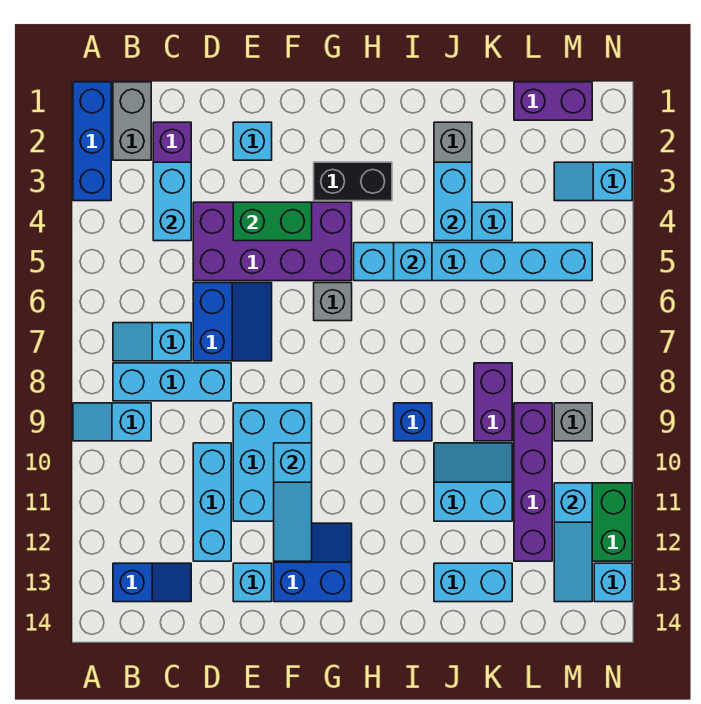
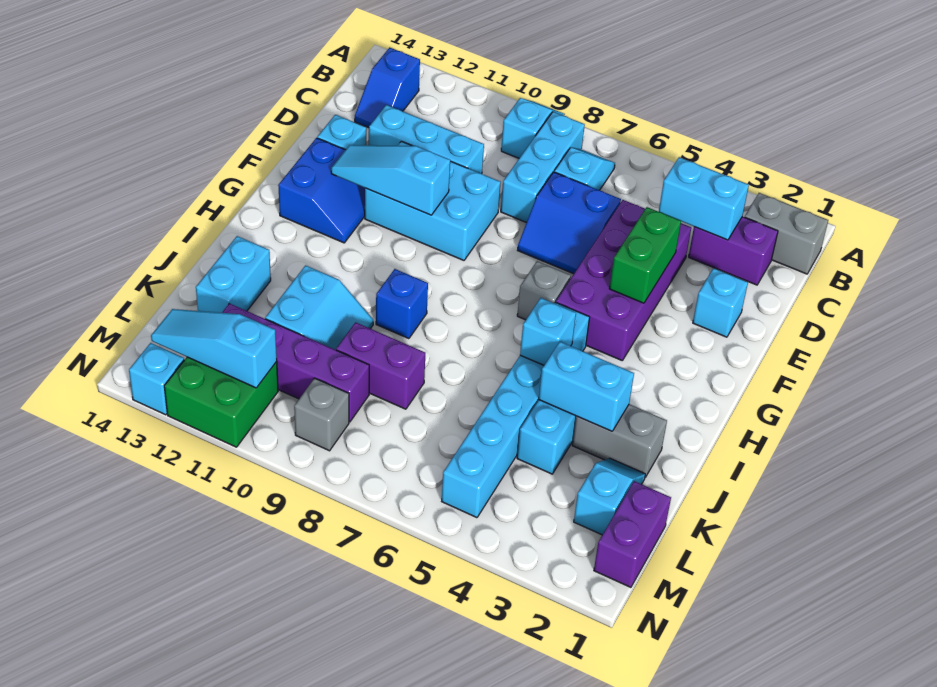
blue 1x3 brick [73,82,111,201] -> none
black 1x2 brick [314,162,392,201] -> none
cyan 1x2 slope [554,162,632,201] -> cyan 1x2 slope moved to [574,458,645,535]

